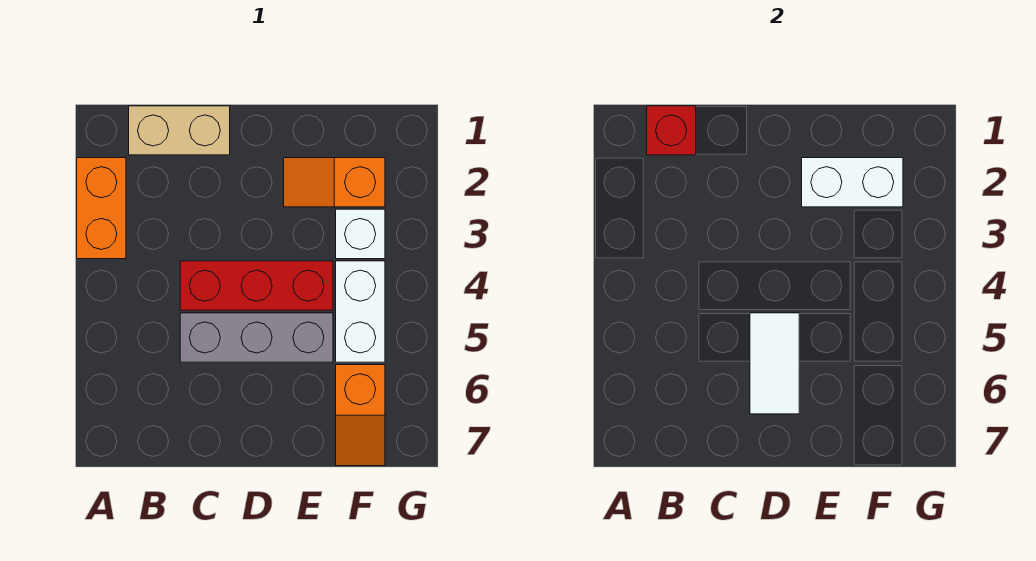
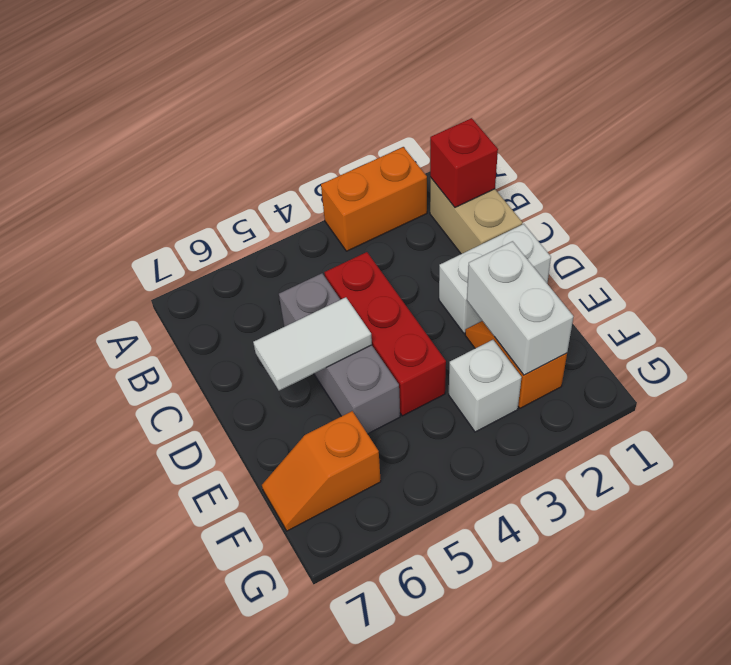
white 1x2 brick [336,261,385,362] -> white 1x2 brick moved to [439,224,551,333]

